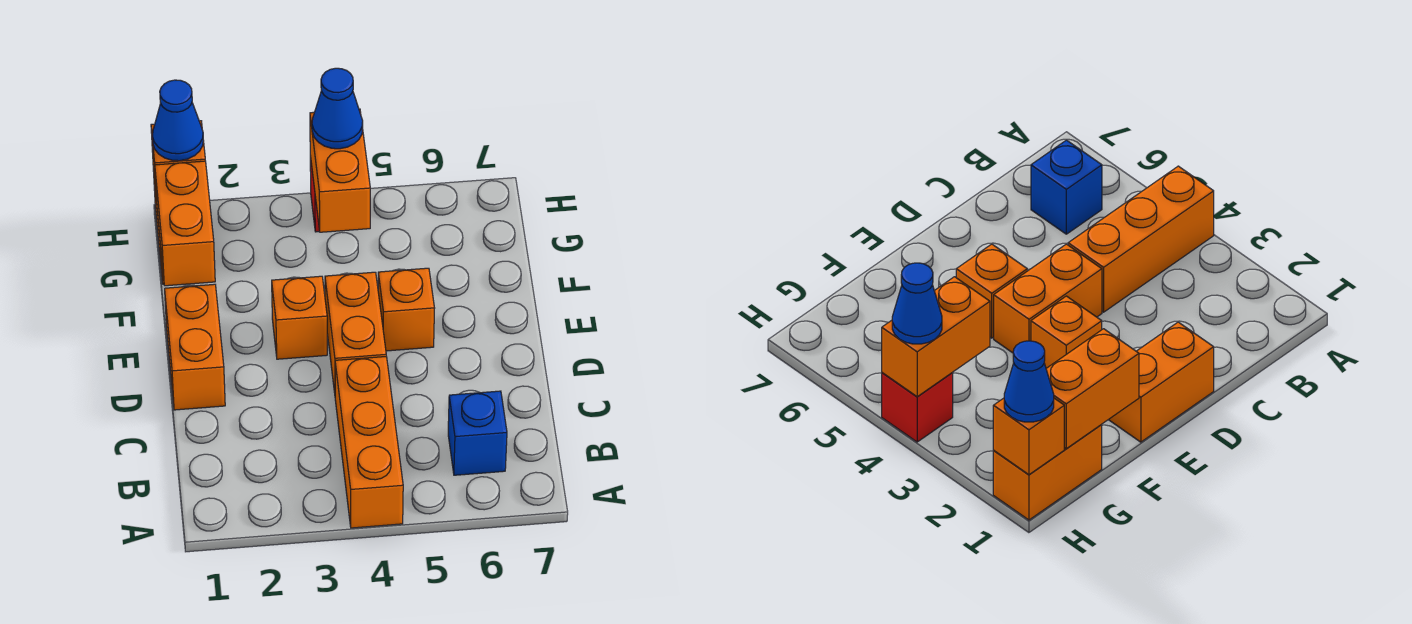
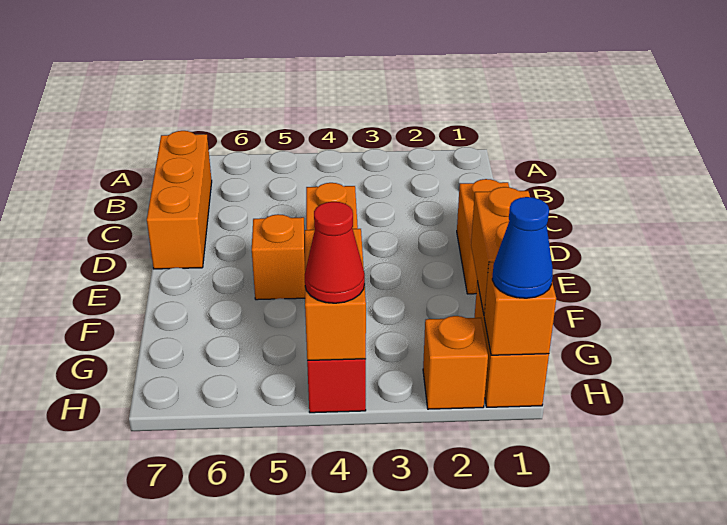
orange 1x3 brick [335,356,403,528] -> orange 1x3 brick moved to [147,131,212,269]
blue 1x1 brick [448,391,507,475] -> none
orange 1x1 brick [272,276,327,359] -> orange 1x1 brick moved to [423,316,488,409]
blue 1x1 cone [312,68,363,149] -> red 1x1 cone [305,202,365,303]

